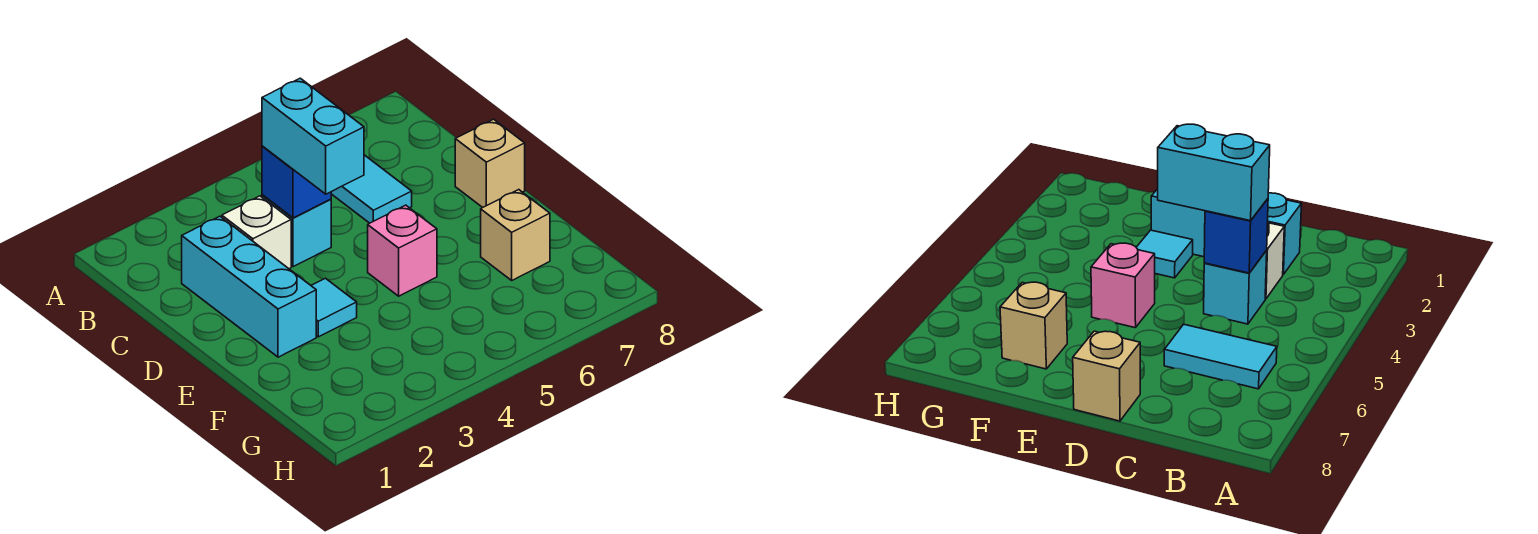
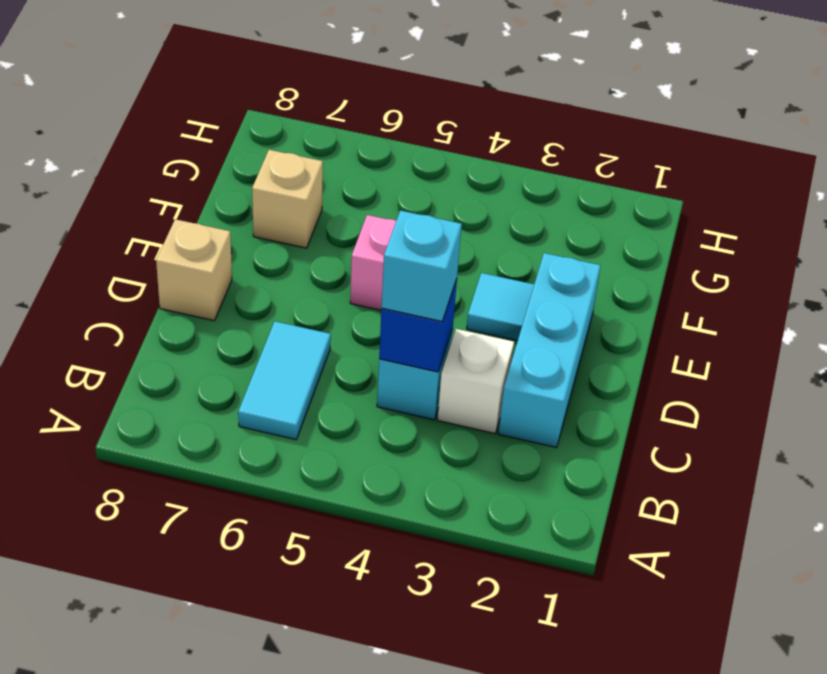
cyan 1x2 brick [262,78,364,194] -> cyan 1x1 brick [382,211,462,321]

